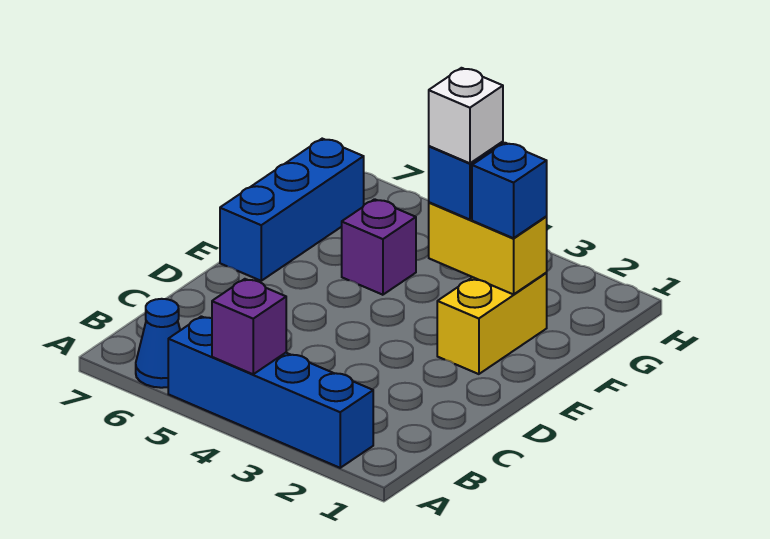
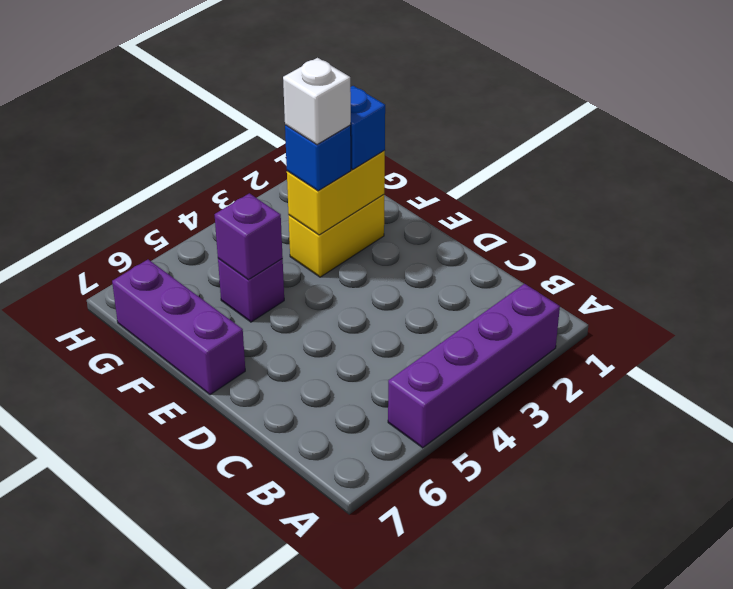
blue 1x4 brick [168,316,373,468] -> purple 1x4 brick [388,284,560,448]
purple 1x1 brick [212,279,286,374] -> purple 1x1 brick moved to [215,193,283,280]
blue 1x1 cone [136,299,180,388] -> none
yellow 1x2 brick [437,273,547,374] -> yellow 1x2 brick turned to [289,195,384,277]
blue 1x3 brick [220,139,364,281] -> purple 1x3 brick [112,260,245,395]

